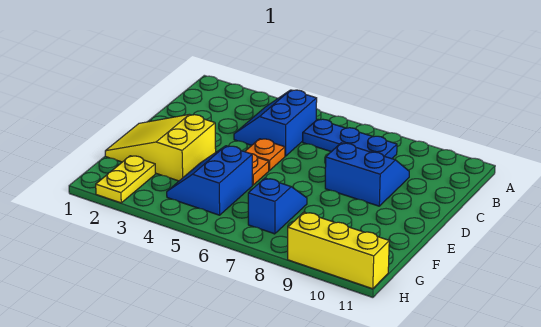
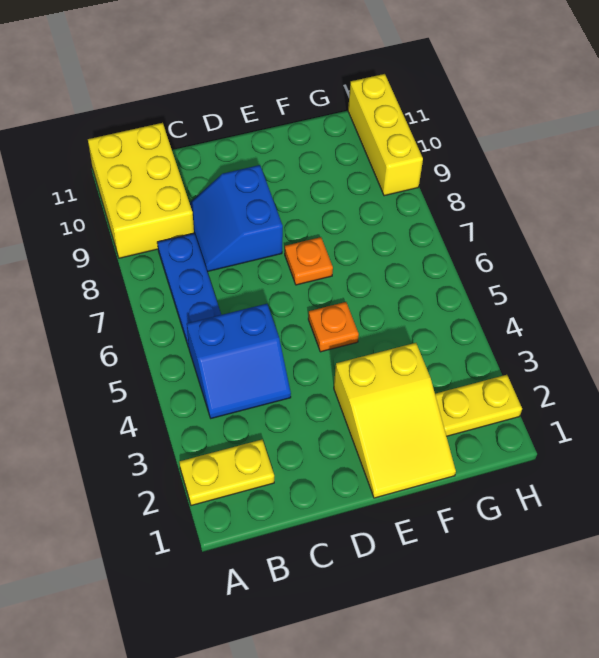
none -> yellow 1x2 plate [179,440,274,506]
none -> yellow 2x3 brick [88,123,194,258]
orange 1x1 plate [245,139,285,171] -> orange 1x1 plate moved to [285,237,333,285]
blue 2x2 slope [167,146,252,215] -> none
blue 1x2 slope [248,178,307,234] -> none

